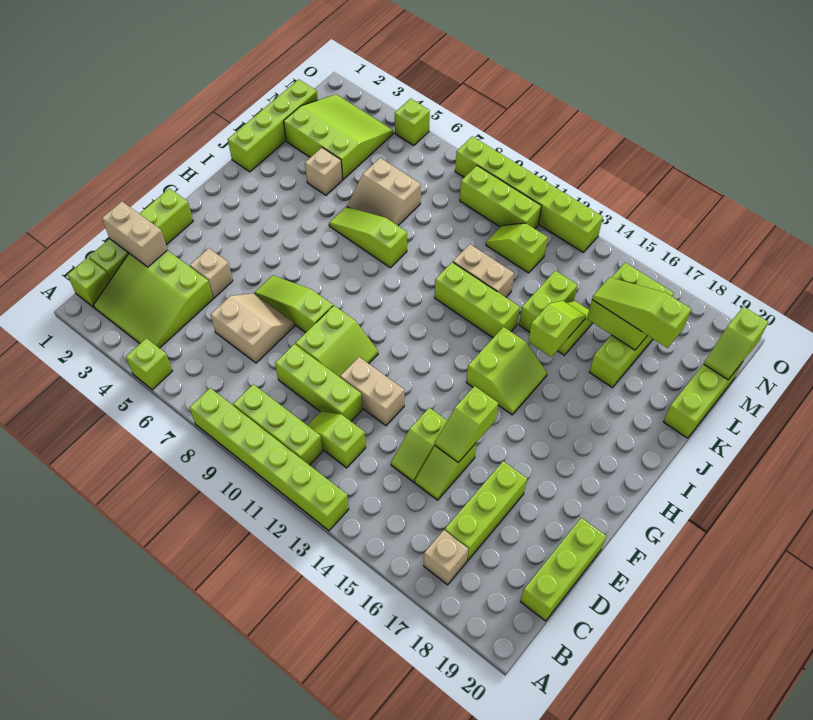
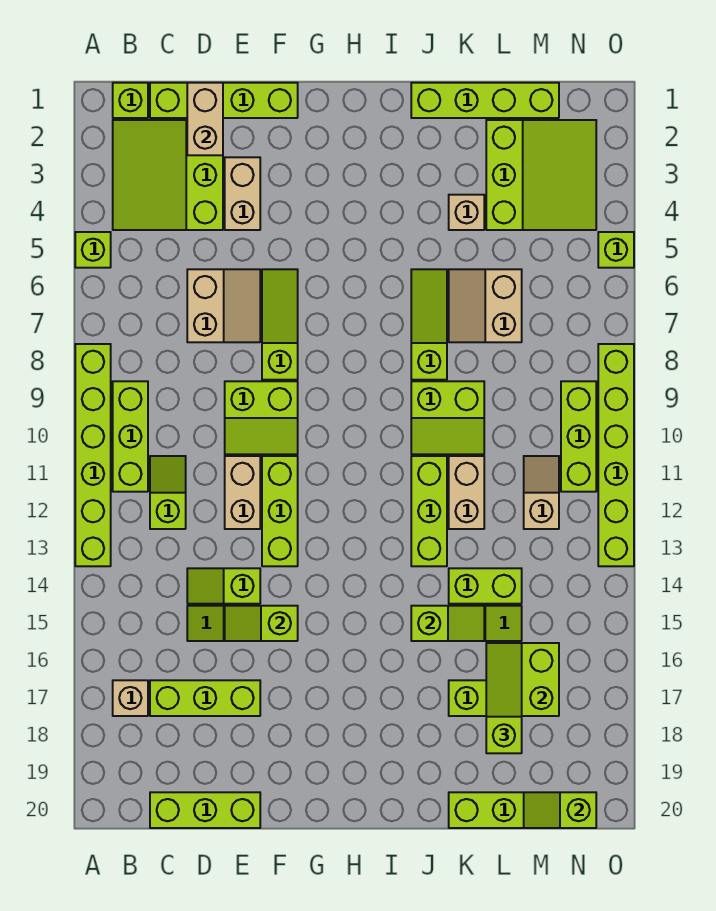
lime 1x3 brick [275,344,362,421] -> lime 1x3 brick moved to [262,456,298,566]
tan 1x1 brick [190,248,233,298] -> tan 1x2 brick [225,157,260,230]
lime 2x2 slope [466,327,547,415] -> lime 2x2 slope moved to [411,381,484,454]
lime 1x2 slope [486,223,548,273] -> tan 1x2 slope [524,456,559,529]

